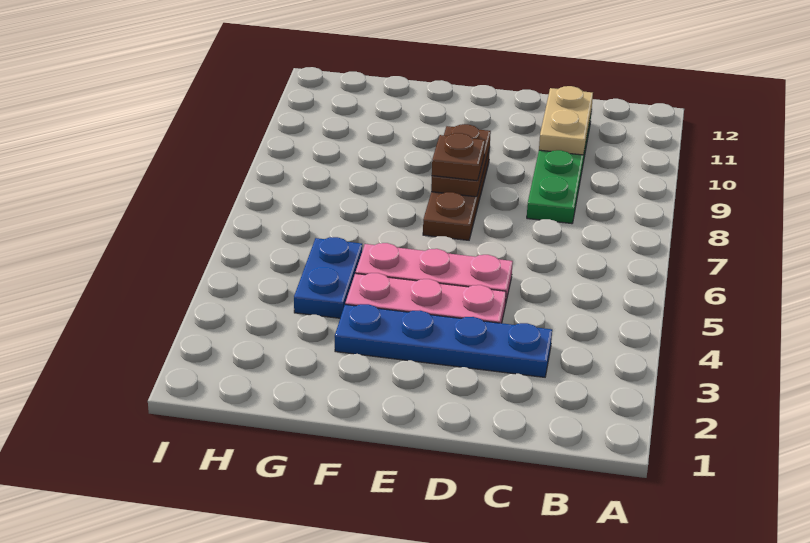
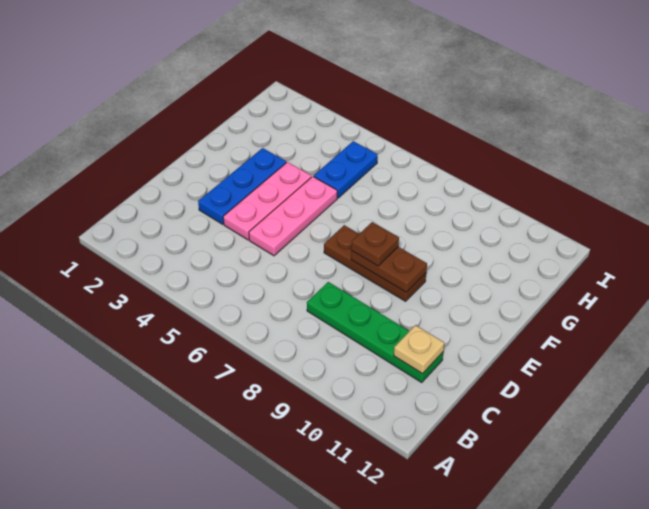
blue 1x4 plate [335,304,552,377] -> blue 1x3 plate [198,148,286,224]
tan 1x2 plate [539,86,593,155] -> tan 1x1 plate [394,325,444,374]
blue 1x2 plate [294,237,362,318] -> blue 1x2 plate turned to [314,141,377,198]

